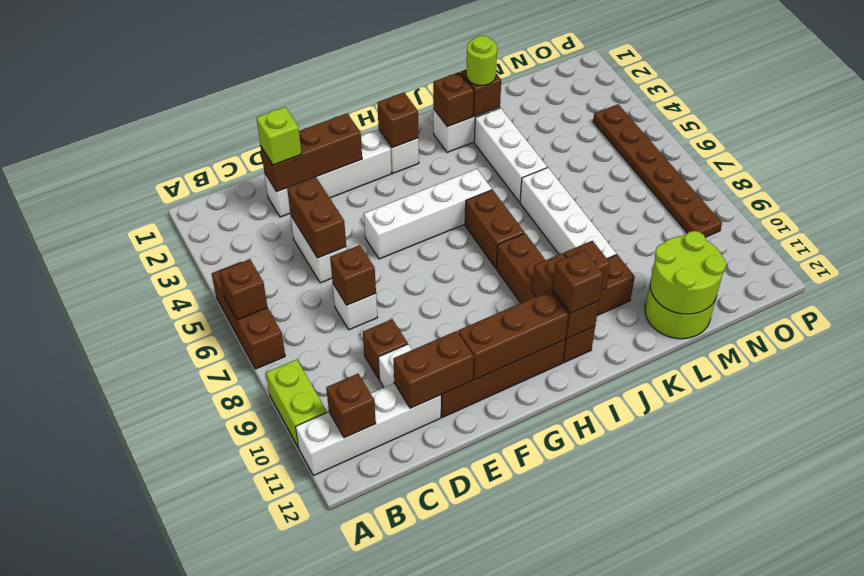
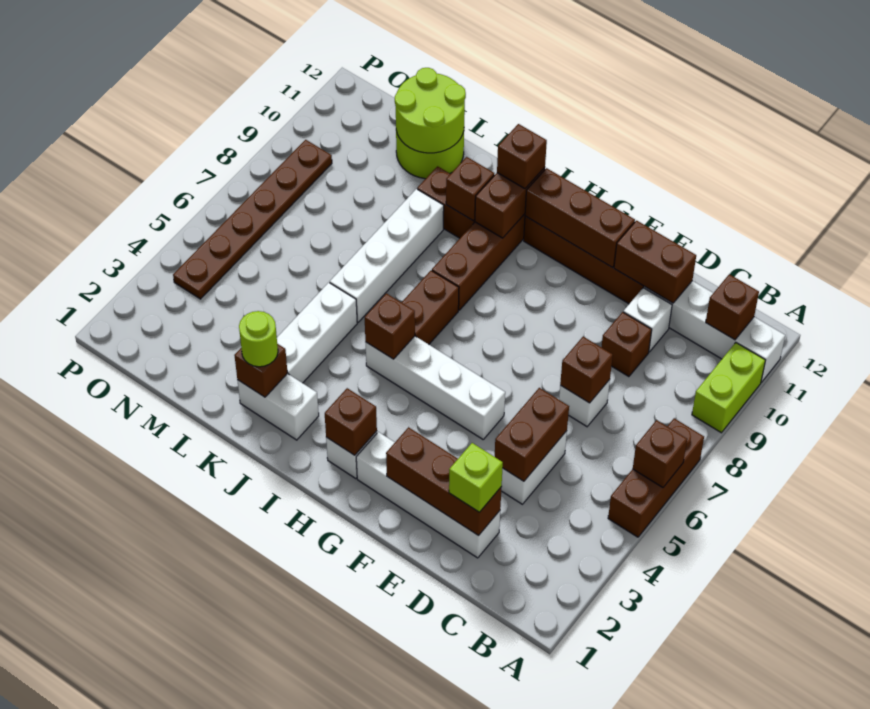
brown 1x1 brick [433,72,474,127] -> brown 1x1 brick moved to [365,293,415,359]

